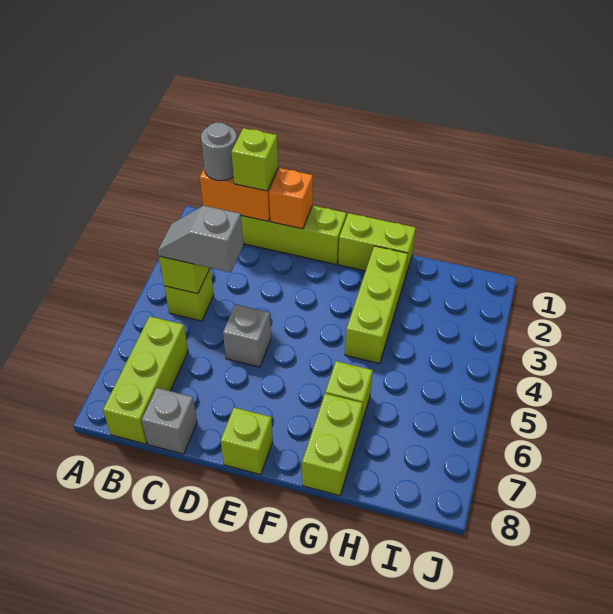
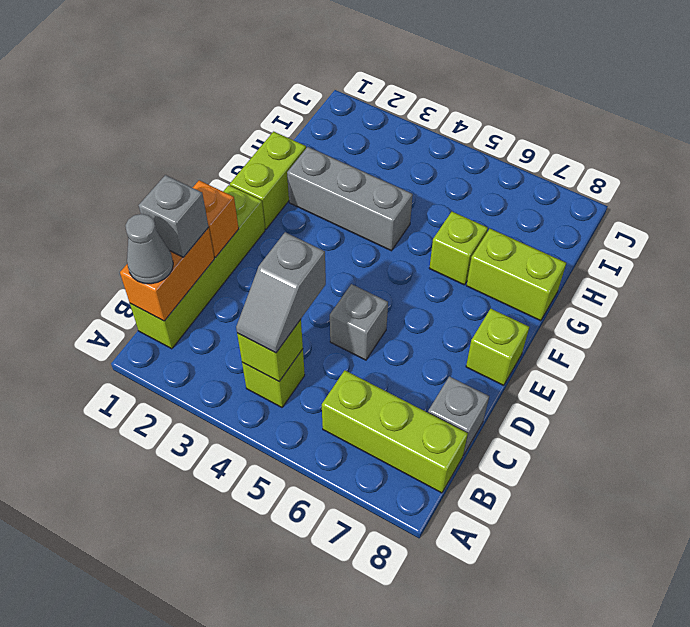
grey 1x1 round brick [201,122,237,181] -> grey 1x1 cone [125,214,173,284]
lime 1x1 brick [232,128,278,191] -> grey 1x1 brick [139,175,208,257]
lime 1x3 brick [345,246,408,364] -> grey 1x3 brick [287,147,413,251]

